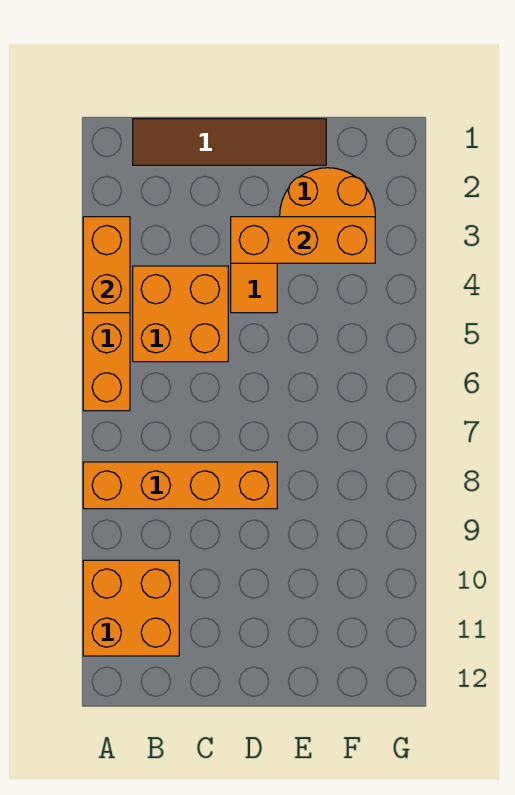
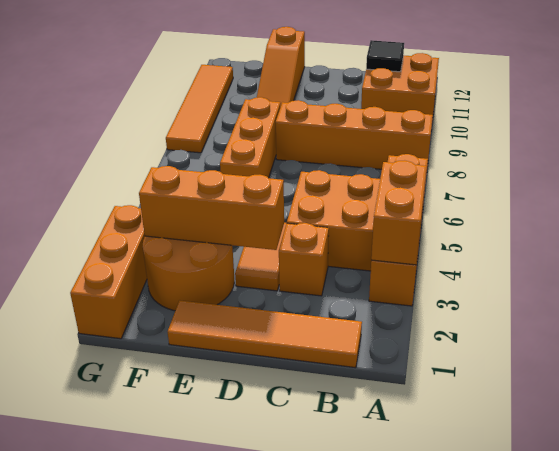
brown 1x4 tile [133,119,326,165] -> orange 1x4 tile [168,301,362,368]
none -> black 1x1 tile [366,40,404,72]
none -> orange 1x1 brick [279,223,329,296]
none -> orange 1x3 brick [220,97,280,178]
none -> orange 1x3 slope [257,27,305,107]
none -> orange 1x3 brick [70,205,147,339]
none -> orange 1x4 tile [166,65,233,153]

